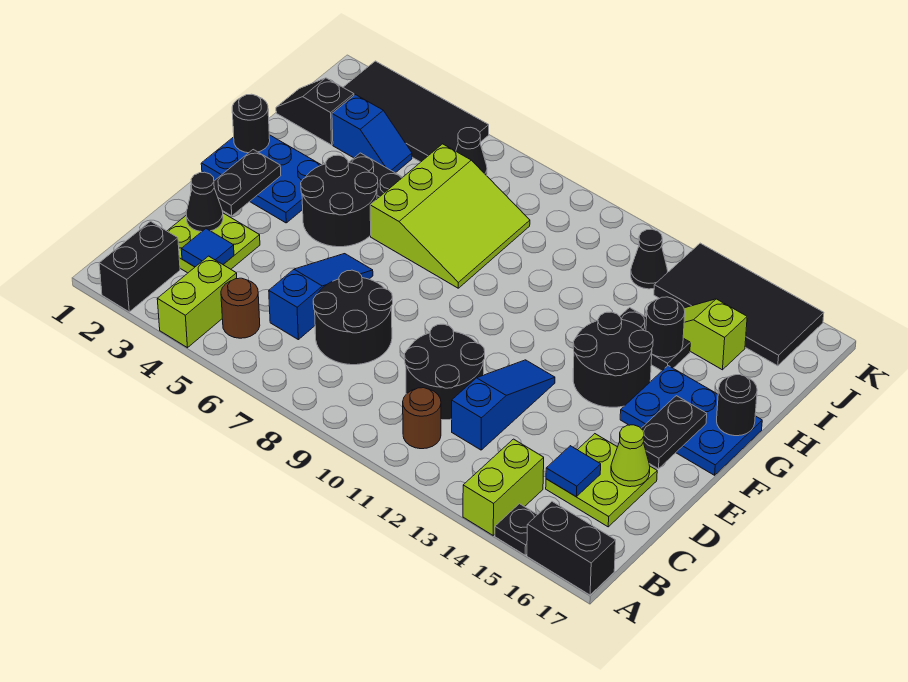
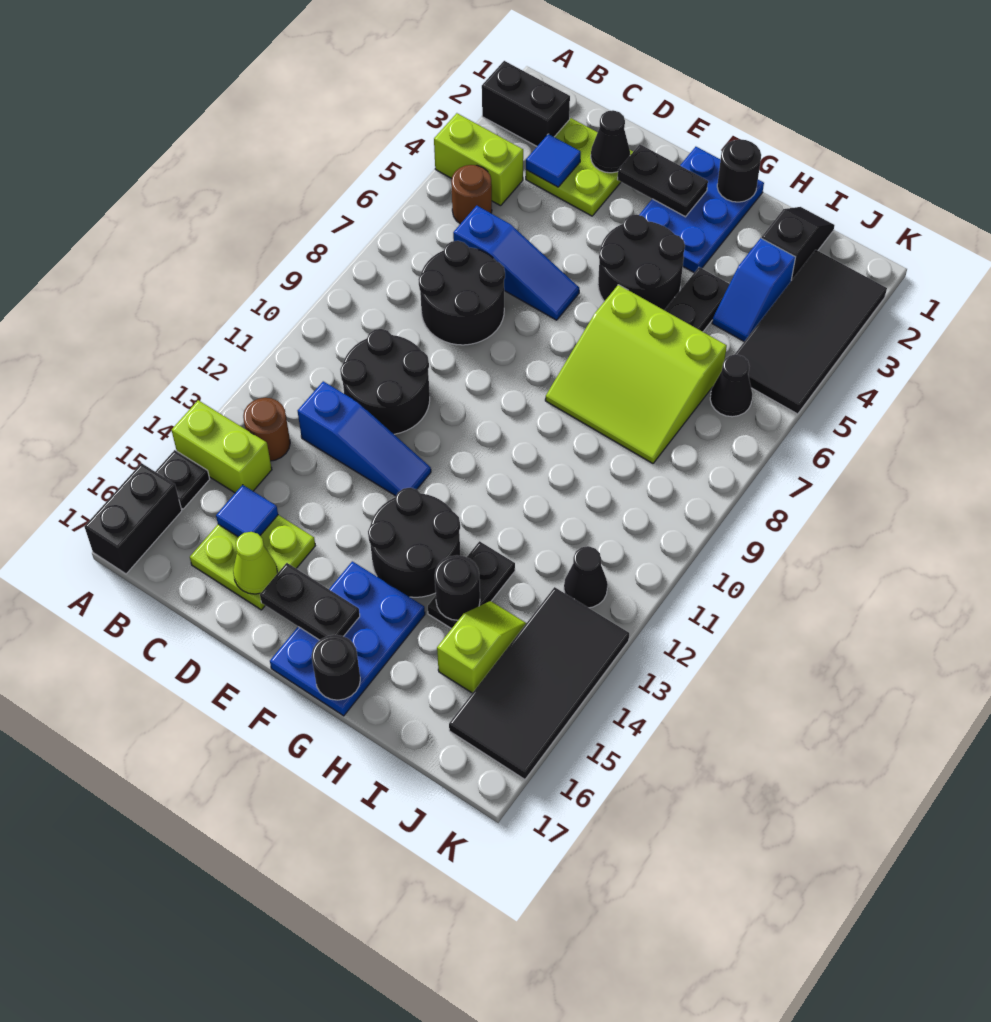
brown 1x1 round brick [403,388,441,449] -> brown 1x1 round brick moved to [243,398,290,461]

